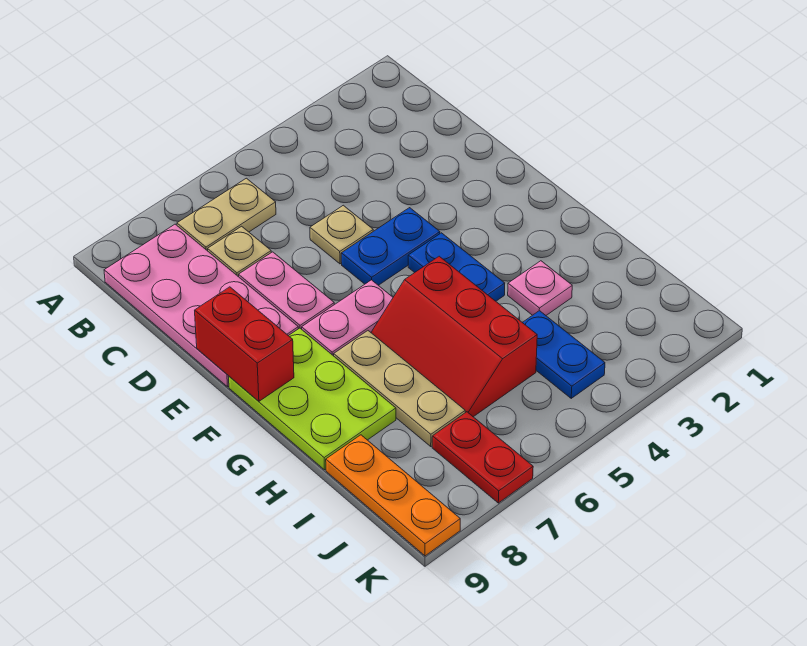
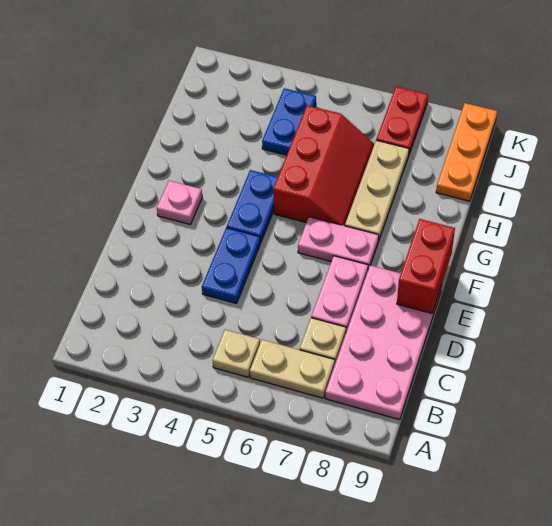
tan 1x1 plate [310,205,373,264] -> tan 1x1 plate moved to [213,330,260,377]
blue 1x2 plate [341,208,440,285] -> blue 1x2 plate turned to [202,228,260,303]
lime 2x3 plate [228,328,396,470] -> none
pink 1x1 plate [508,261,572,315] -> pink 1x1 plate moved to [157,181,202,225]

